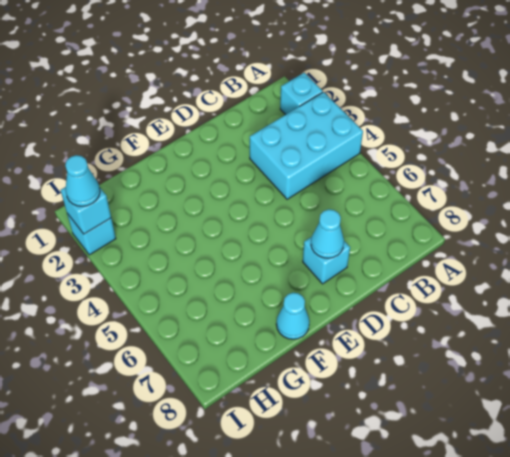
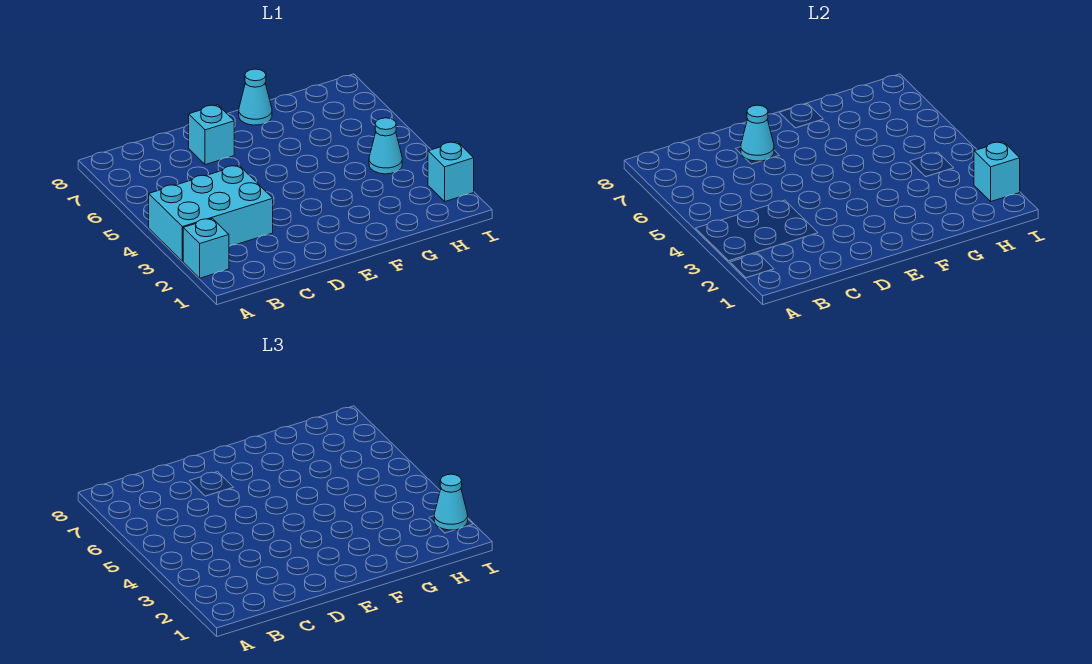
none -> cyan 1x1 cone [369,118,402,174]

